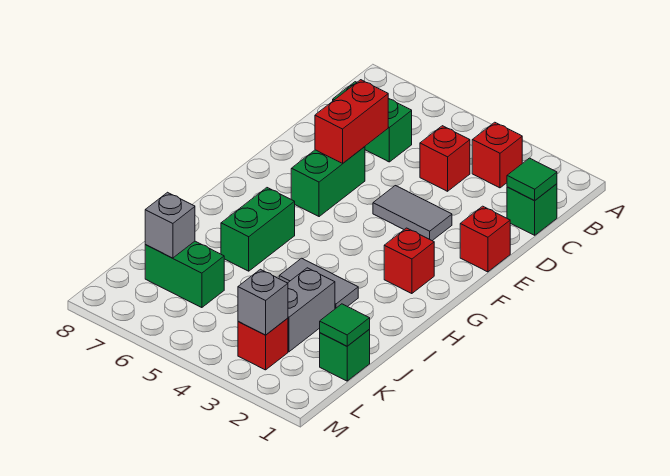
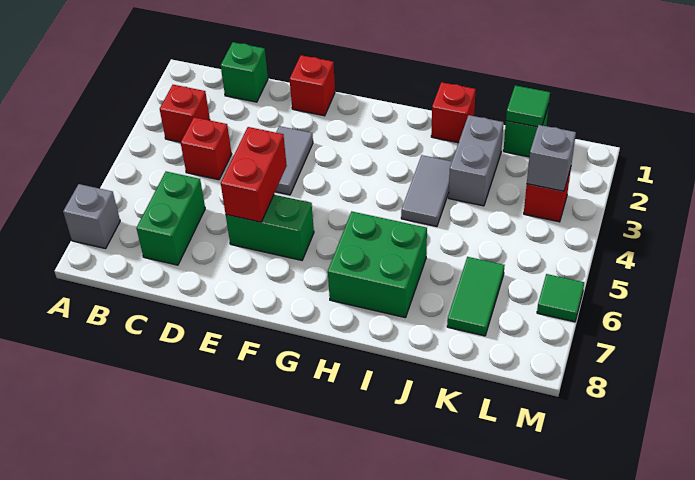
green 1x1 tile [507,158,557,201] -> green 1x1 tile moved to [537,274,584,322]
red 1x2 brick [315,80,388,163] -> red 1x2 brick turned to [221,127,287,222]
red 1x1 brick [384,228,434,294] -> red 1x1 brick moved to [431,82,476,143]
green 1x2 brick [221,188,295,271] -> green 2x2 brick [328,212,427,318]
grey 1x2 brick [288,268,335,352] -> grey 1x2 brick turned to [449,115,504,206]
green 1x2 brick [145,241,224,308] -> green 1x2 tile [447,257,505,336]
grey 1x1 brick [145,192,195,258] -> grey 1x1 brick moved to [63,184,120,249]

